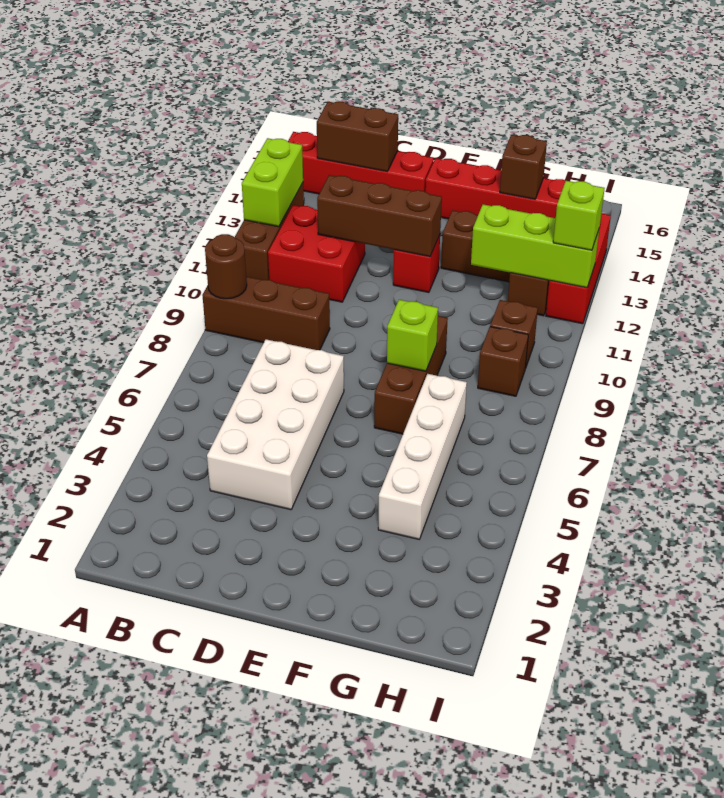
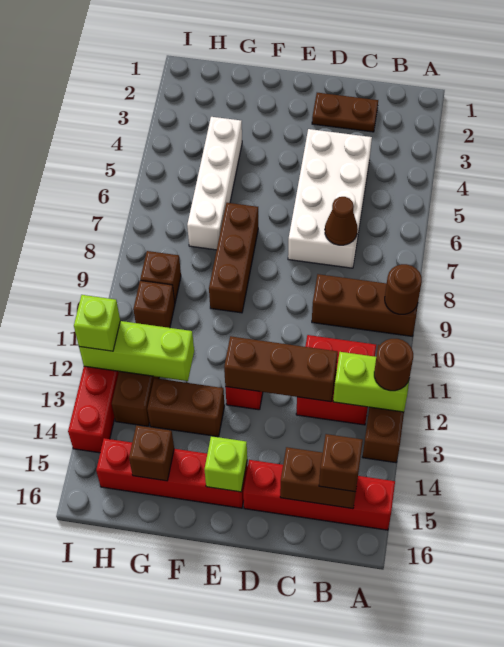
lime 1x2 brick [242,138,303,227] -> lime 1x2 brick turned to [333,352,409,412]
none -> brown 1x1 round brick [374,339,413,391]
none -> brown 1x1 brick [319,434,363,492]
none -> brown 1x2 plate [312,93,378,132]
none -> brown 1x1 cone [325,197,358,245]
lime 1x1 brick [387,300,438,371] -> lime 1x1 brick moved to [204,436,247,492]

